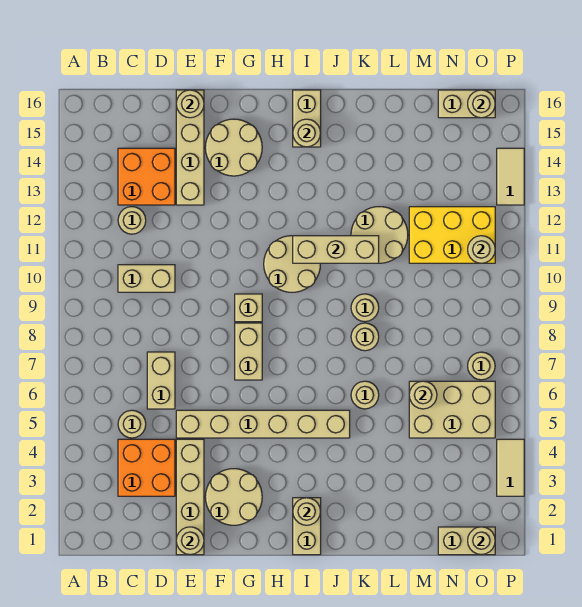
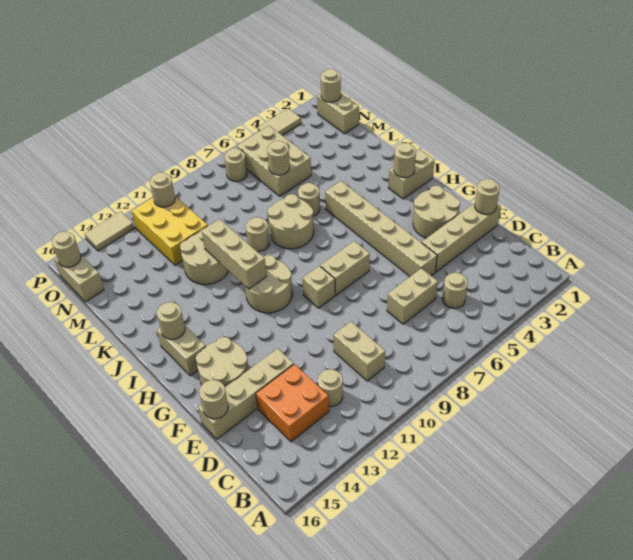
orange 2x2 brick [118,439,175,496] -> none
tan 1x2 brick [293,90,321,147] -> tan 1x2 brick turned to [157,325,206,375]
tan 1x1 round brick [351,323,379,351] -> tan 2x2 round brick [267,194,314,249]

